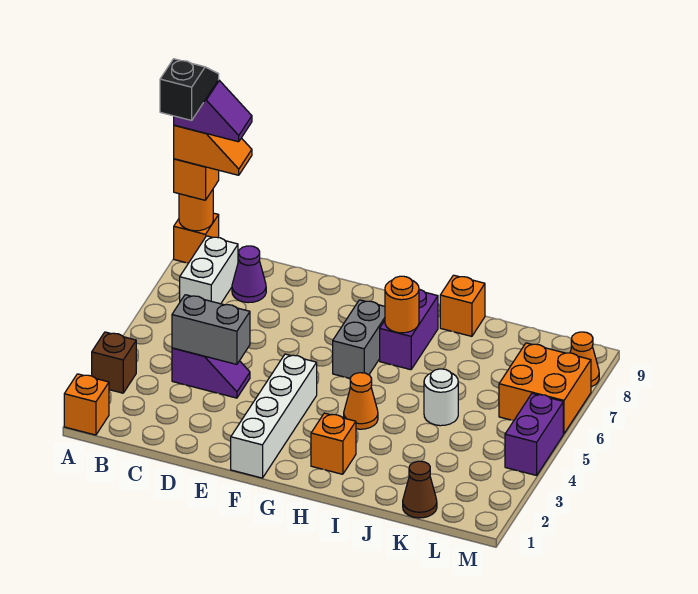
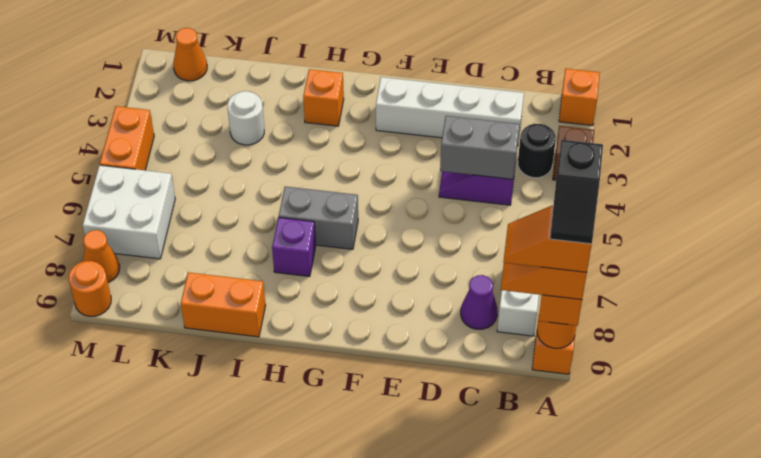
purple 1x2 slope [174,80,252,142] -> orange 1x2 slope [503,205,592,272]
none -> black 1x1 round brick [518,124,556,178]
white 1x4 brick [231,354,317,478] -> white 1x4 brick turned to [376,77,524,146]
grey 1x2 brick [333,300,385,378] -> grey 1x2 brick turned to [279,186,358,249]
orange 1x1 cone [344,373,378,429] -> orange 1x1 cone moved to [173,28,207,81]
purple 1x2 brick [380,289,438,370] -> purple 1x1 brick [272,217,316,277]
orange 1x1 round brick [385,276,419,333] -> orange 1x1 round brick moved to [69,261,111,316]
orange 1x1 brick [440,275,485,336] -> orange 1x2 brick [181,272,266,337]
white 1x1 round brick [424,369,458,426] -> white 1x1 round brick moved to [228,91,264,145]
brown 1x1 cone [403,461,437,518] -> none
orange 2x2 brick [499,343,591,434] -> white 2x2 brick [83,165,175,259]
purple 1x2 brick [505,393,563,475] -> orange 1x2 brick [100,106,154,170]

